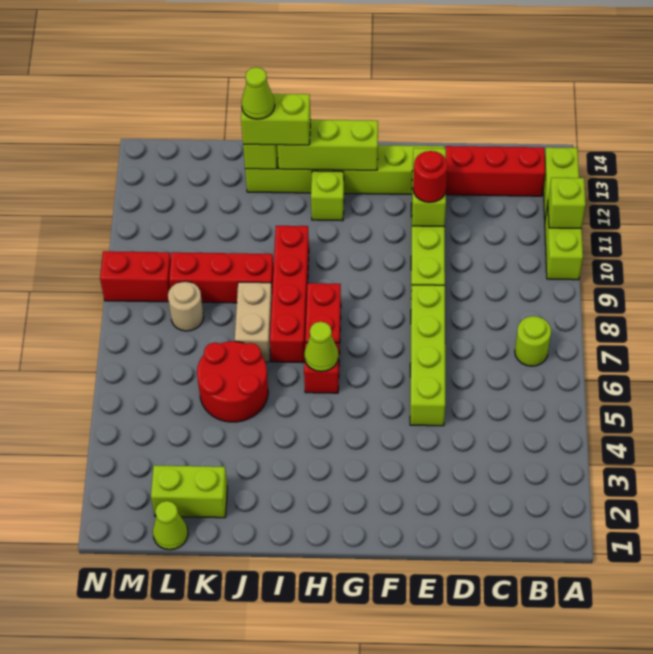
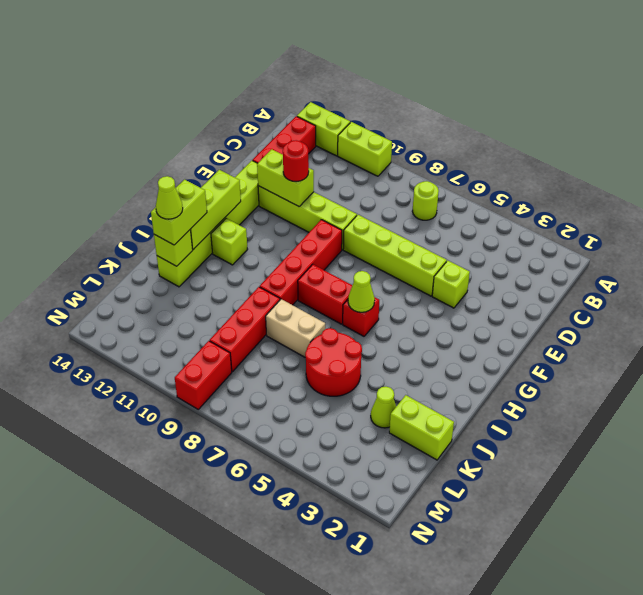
lime 1x1 brick [548,178,586,228] -> lime 1x1 brick moved to [432,261,470,308]
red 1x4 brick [270,226,309,363] -> red 1x4 brick turned to [260,220,342,305]
lime 1x2 brick [151,465,227,518] -> lime 1x2 brick turned to [389,395,454,460]
lime 1x1 cone [153,501,188,550] -> lime 1x1 cone moved to [371,387,396,428]
tan 1x1 round brick [168,281,204,331] -> none

